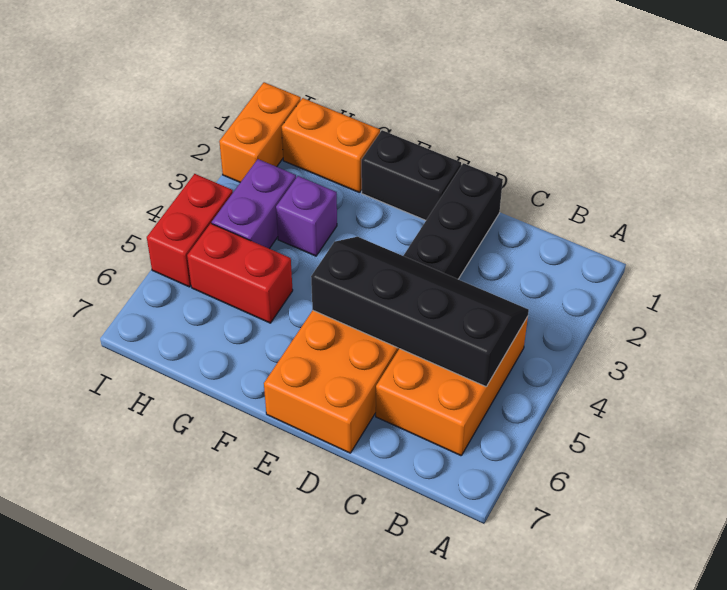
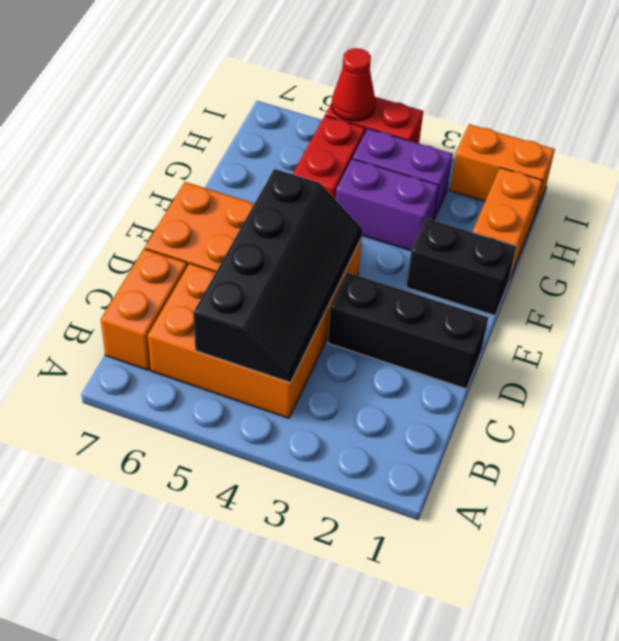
none -> orange 1x2 brick [101,249,187,370]
black 1x2 brick [361,130,461,220] -> black 1x2 brick turned to [406,218,517,315]
purple 1x1 brick [276,176,337,256] -> purple 1x2 brick [335,159,439,251]
none -> red 1x1 cone [332,48,375,121]

